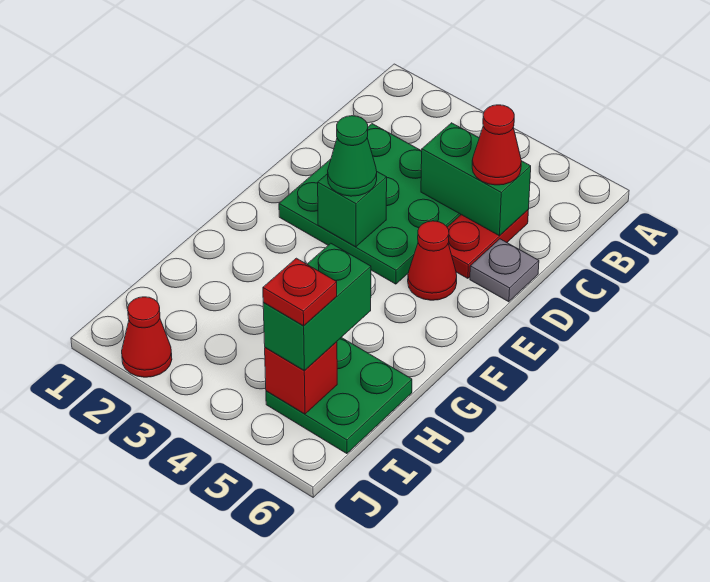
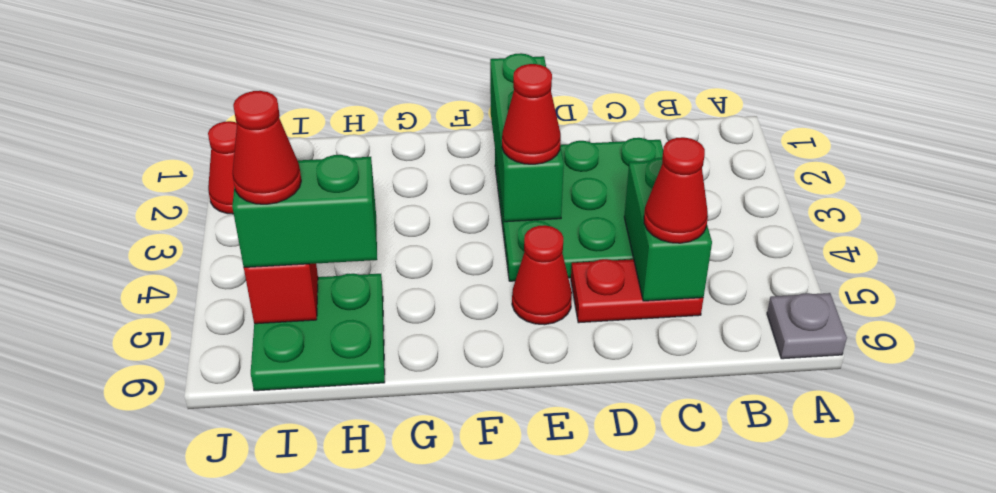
grey 1x1 plate [470,239,539,302] -> grey 1x1 plate moved to [767,293,847,359]
green 1x1 brick [318,172,387,247] -> green 1x3 brick [490,53,564,222]
green 1x1 cone [328,116,377,196] -> red 1x1 cone [502,64,561,164]
red 1x1 plate [263,258,337,326] -> red 1x1 cone [233,91,301,204]

